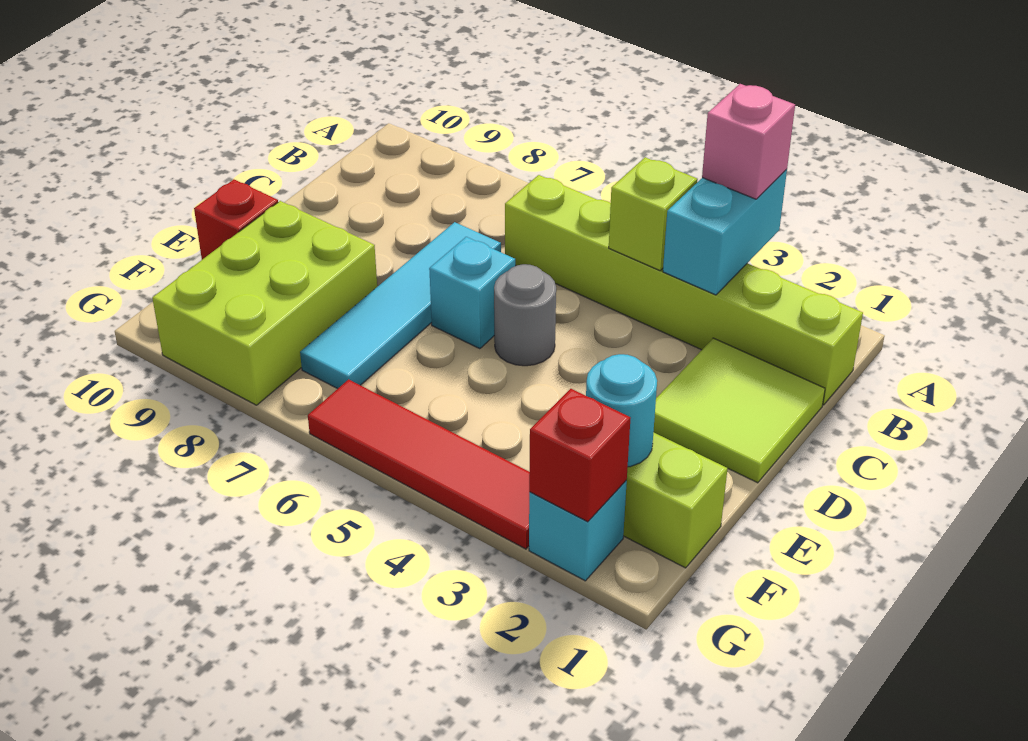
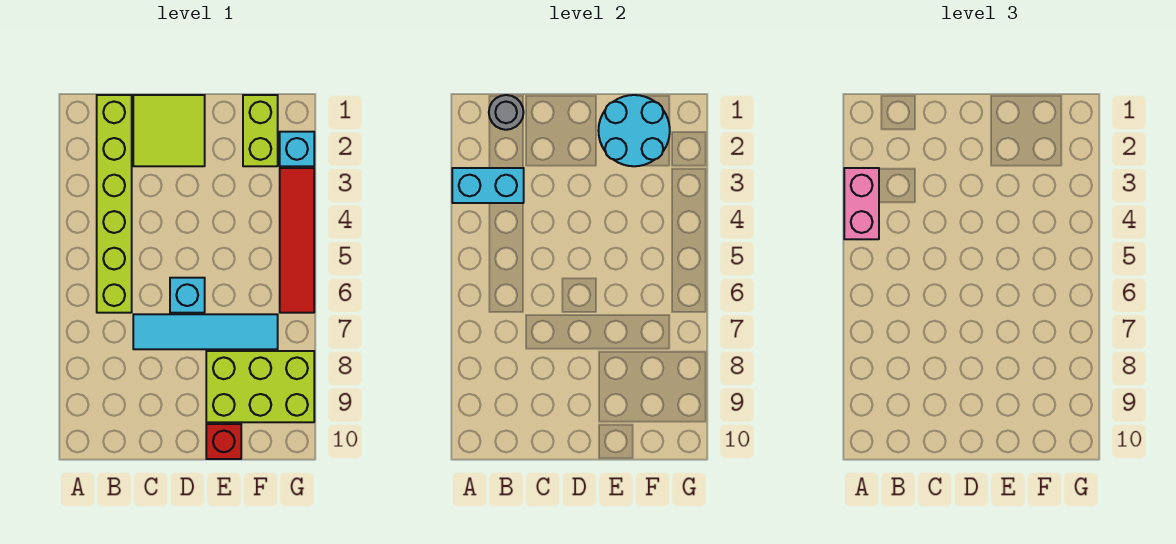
pink 1x1 brick [702,84,795,199] -> pink 1x2 brick [844,168,879,239]
lime 1x1 brick [609,157,698,271] -> none
grey 1x1 round brick [494,264,556,366] -> grey 1x1 round brick moved to [489,95,524,130]
cyan 1x1 round brick [586,354,657,467] -> cyan 2x2 round brick [598,95,670,166]
red 1x1 brick [529,389,631,522] -> none

